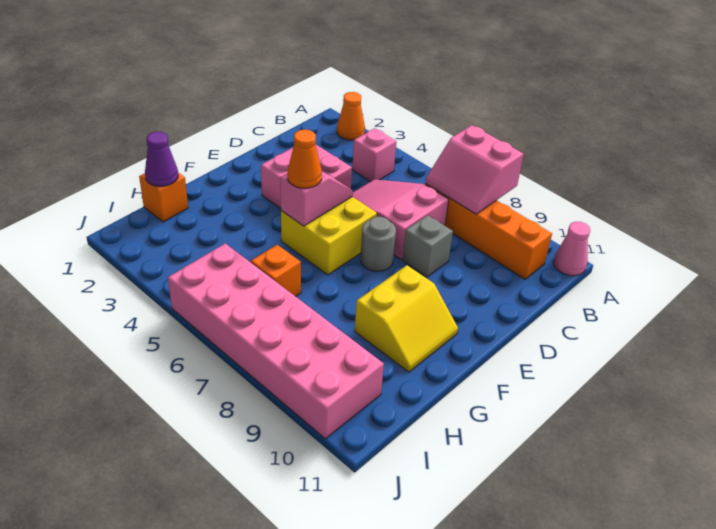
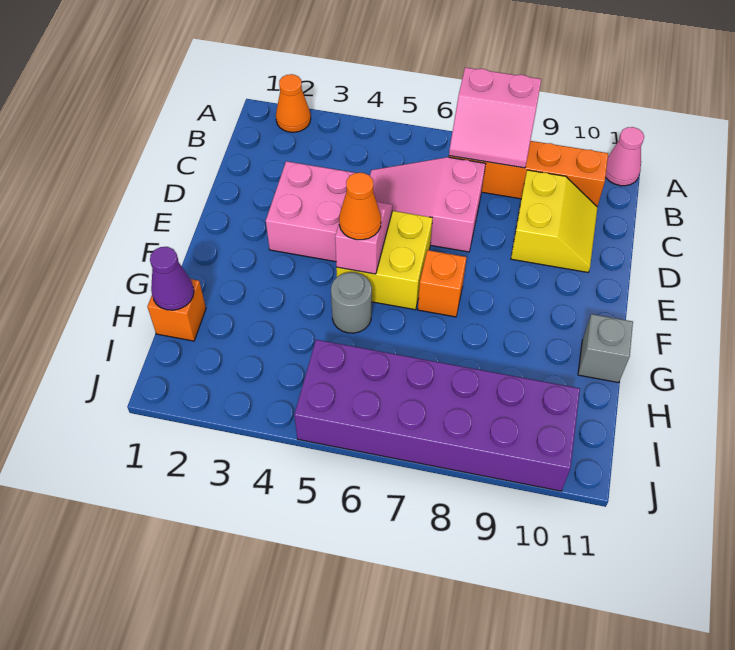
pink 1x1 brick [352,128,396,182] -> none
grey 1x1 brick [402,215,453,277] -> grey 1x1 brick moved to [578,314,633,383]
grey 1x1 round brick [361,217,396,271] -> grey 1x1 round brick moved to [331,272,372,333]
yellow 2x2 slope [355,265,458,372] -> yellow 2x2 slope moved to [511,170,597,272]
orange 1x1 brick [251,245,301,297] -> orange 1x1 brick moved to [418,250,467,317]
pink 2x6 brick [168,243,384,439] -> purple 2x6 brick [294,340,580,491]

